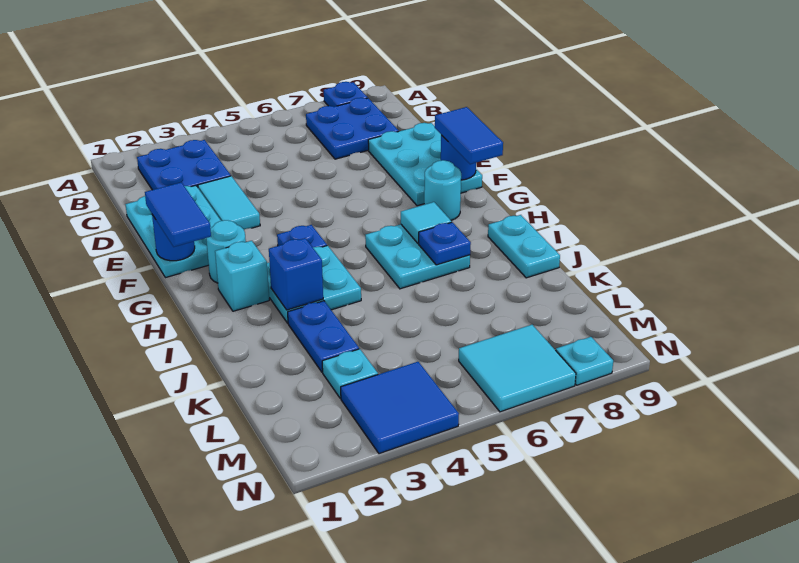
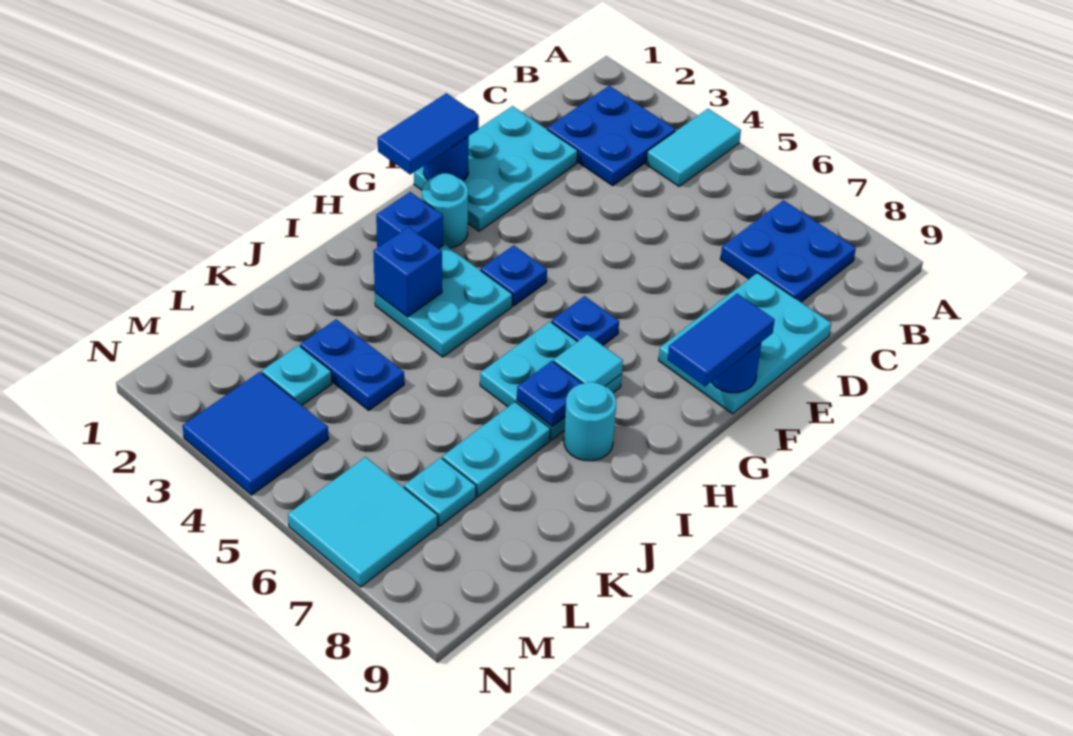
blue 1x1 plate [324,82,368,107] -> blue 1x1 plate moved to [552,296,619,345]
cyan 1x2 tile [198,176,260,230] -> cyan 1x2 tile moved to [646,109,741,186]
cyan 1x1 round brick [424,160,461,221] -> cyan 1x1 round brick moved to [564,382,616,461]
cyan 1x1 brick [215,241,269,311] -> blue 1x1 brick [376,192,443,249]
cyan 1x2 plate [488,215,560,278] -> cyan 1x2 plate moved to [442,402,551,497]
blue 1x2 plate [288,301,359,372] -> blue 1x2 plate turned to [300,319,404,410]
cyan 1x1 plate [556,337,613,385] -> cyan 1x1 plate moved to [404,458,476,526]

